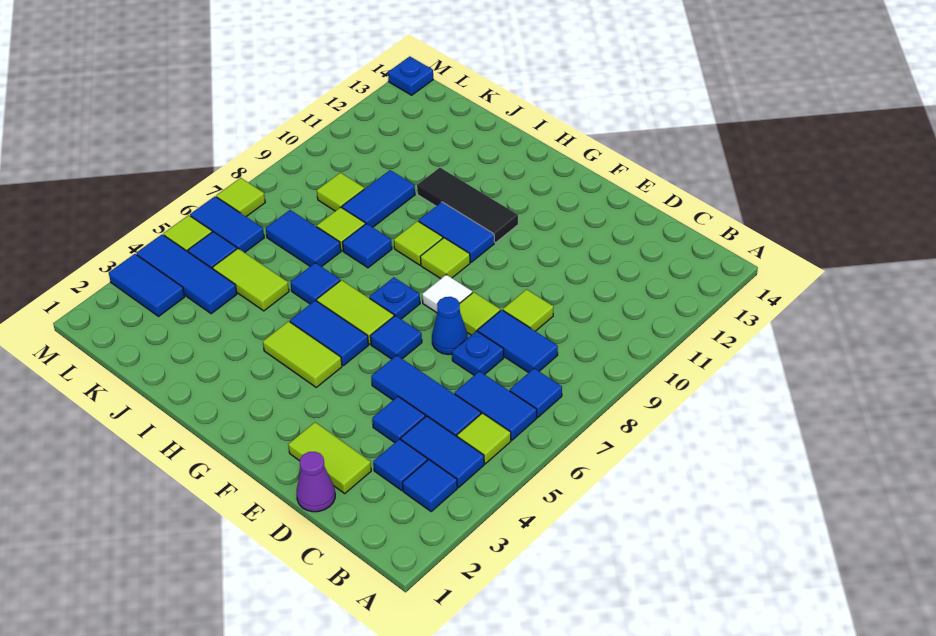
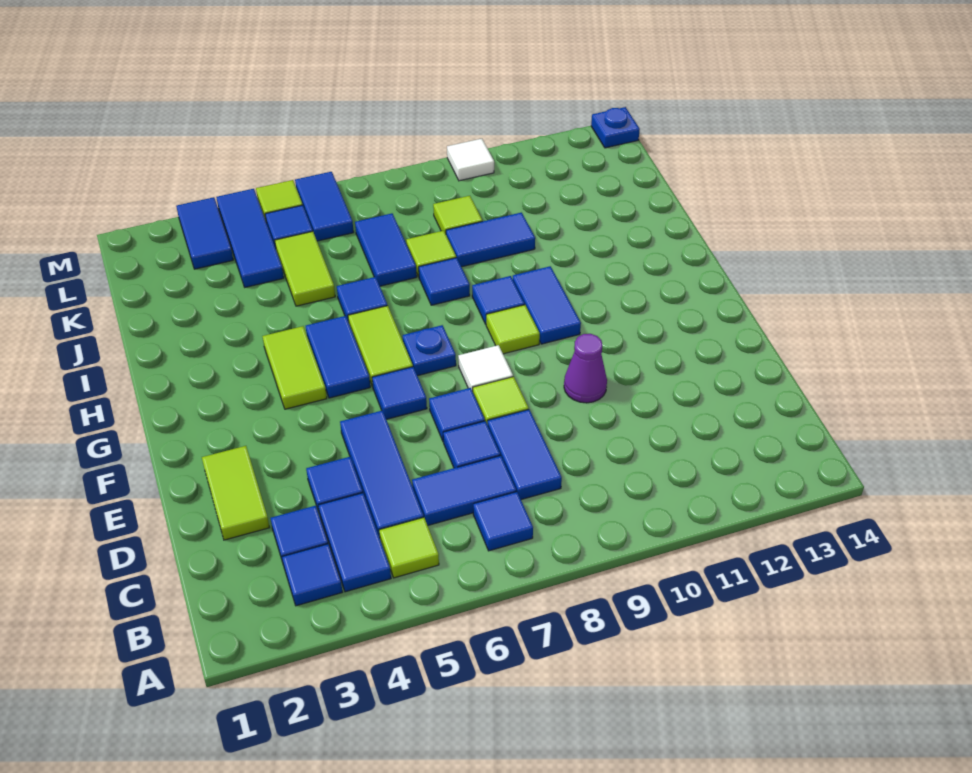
blue 1x2 tile [455,371,537,440] -> blue 1x2 tile turned to [412,456,516,526]
purple 1x1 cone [297,452,335,512] -> purple 1x1 cone moved to [564,334,607,403]
blue 1x1 plate [452,331,504,375] -> blue 1x1 tile [443,421,500,468]
lime 1x1 tile [503,289,554,331] -> none
blue 1x1 cone [432,297,468,355] -> blue 1x1 tile [429,388,485,442]
black 1x3 tile [417,168,518,243] -> none
lime 1x1 tile [394,221,443,265] -> blue 1x1 tile [472,276,525,324]
lime 1x1 tile [216,178,265,217] -> none
none -> white 1x1 tile [447,139,494,181]

